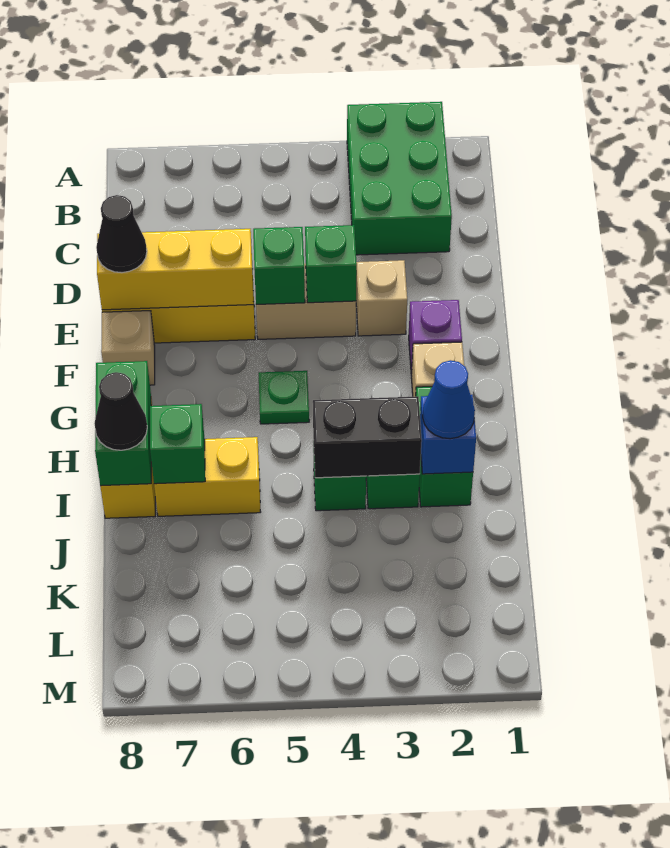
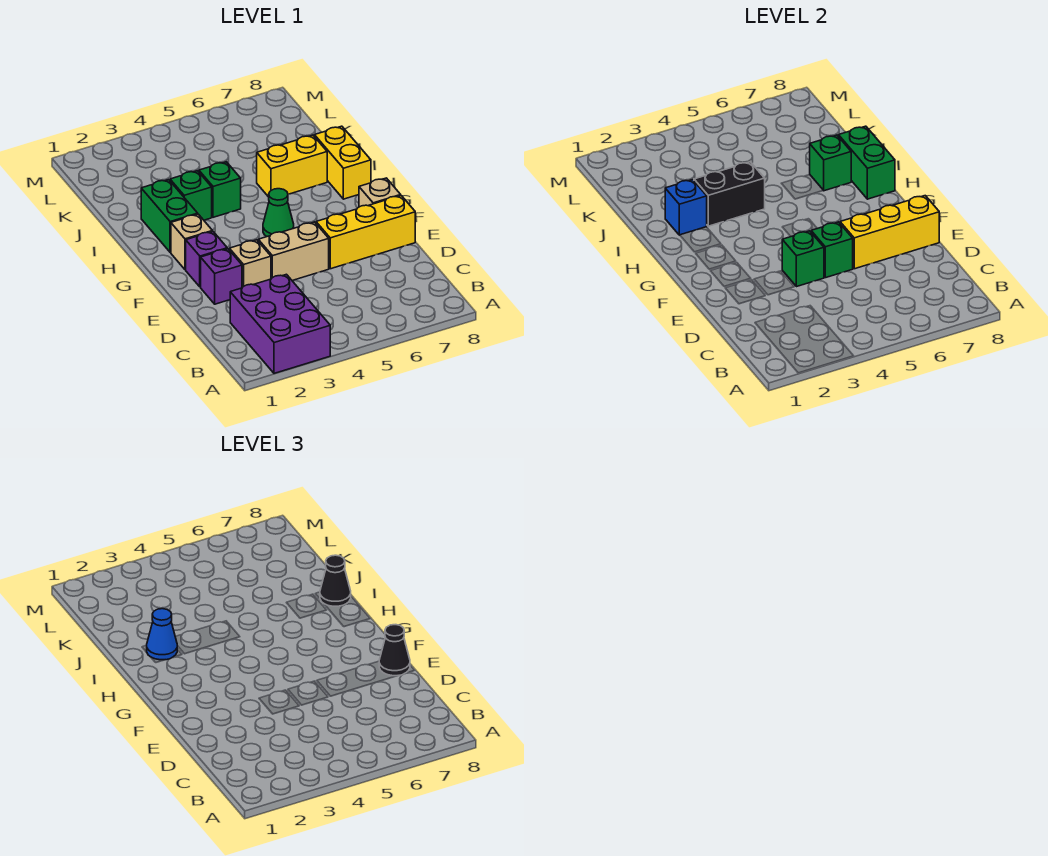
green 2x3 brick [347,102,452,255] -> purple 2x3 brick [230,274,330,373]
none -> purple 1x1 brick [201,249,242,304]
green 1x1 plate [259,371,309,424] -> green 1x1 cone [263,189,294,237]

